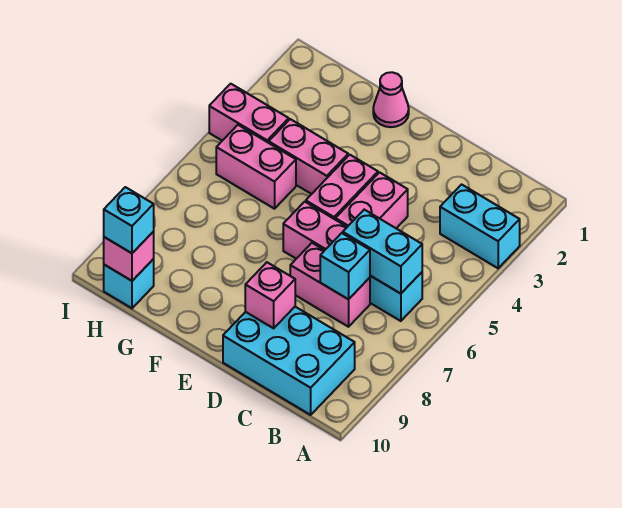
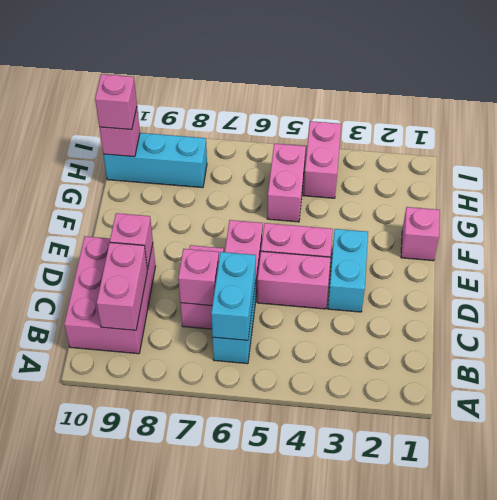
cyan 1x2 brick [440,184,520,268] -> cyan 1x2 brick moved to [328,229,368,312]
cyan 2x3 brick [223,307,355,415] -> pink 2x3 brick [64,236,156,354]
cyan 1x1 brick [320,233,370,299] -> pink 1x1 brick [178,249,219,306]
pink 1x1 cone [373,72,409,127] -> pink 1x1 brick [401,207,440,261]
pink 1x2 brick [269,119,348,194] -> pink 1x2 brick moved to [97,243,147,330]
cyan 1x1 brick [104,259,154,308] -> cyan 1x3 brick [103,133,207,188]
cyan 1x1 brick [104,187,154,253] -> pink 1x1 brick [95,74,137,130]

